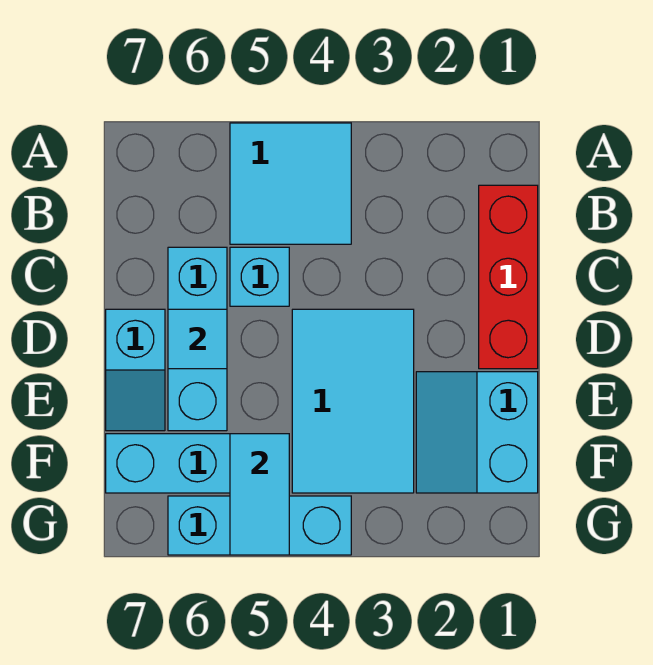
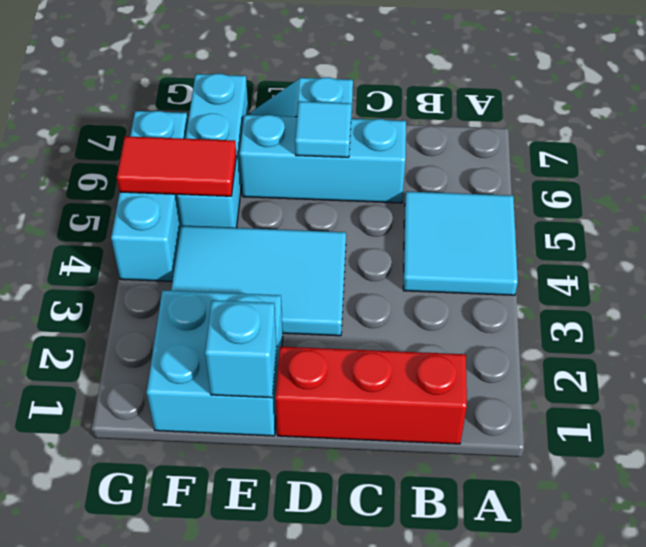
cyan 1x1 brick [230,247,289,306] -> cyan 1x1 brick moved to [205,300,277,398]
cyan 2x2 slope [416,372,538,493] -> cyan 2x2 brick [147,290,283,436]
cyan 1x2 tile [230,434,289,555] -> red 1x2 tile [117,136,236,196]

